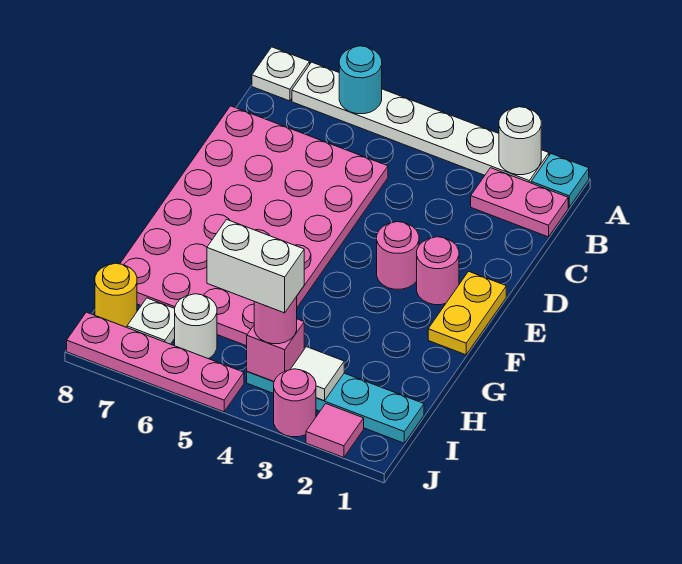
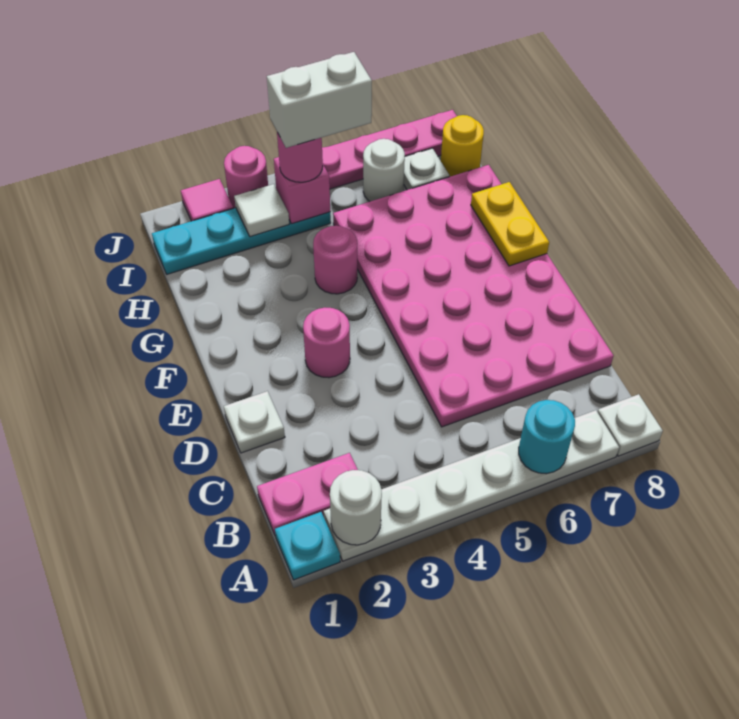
none -> white 1x1 plate [224,391,285,453]
yellow 1x2 plate [428,271,506,355] -> yellow 1x2 plate moved to [471,182,549,266]
pink 1x1 round brick [417,237,459,305] -> pink 1x1 round brick moved to [313,226,357,294]

